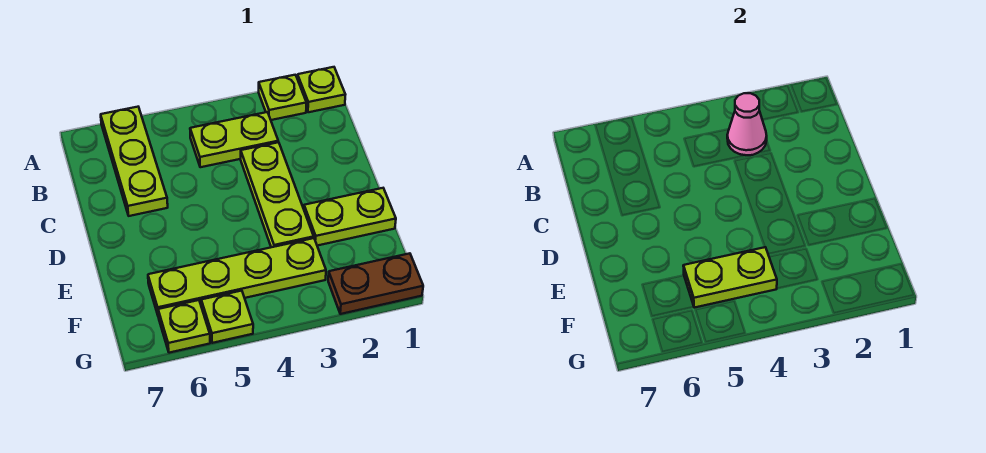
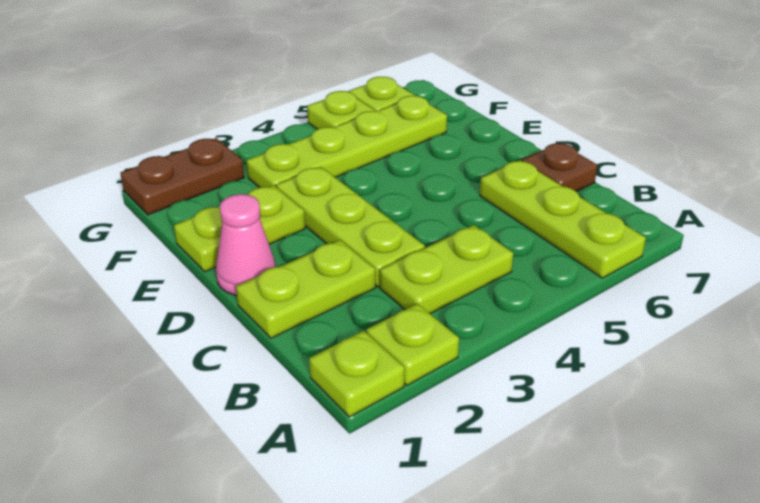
pink 1x1 cone [727,93,767,155] -> pink 1x1 cone moved to [216,194,276,295]
none -> brown 1x1 plate [522,143,597,192]
lime 1x2 plate [683,247,777,308] -> lime 1x2 plate moved to [236,240,376,338]

